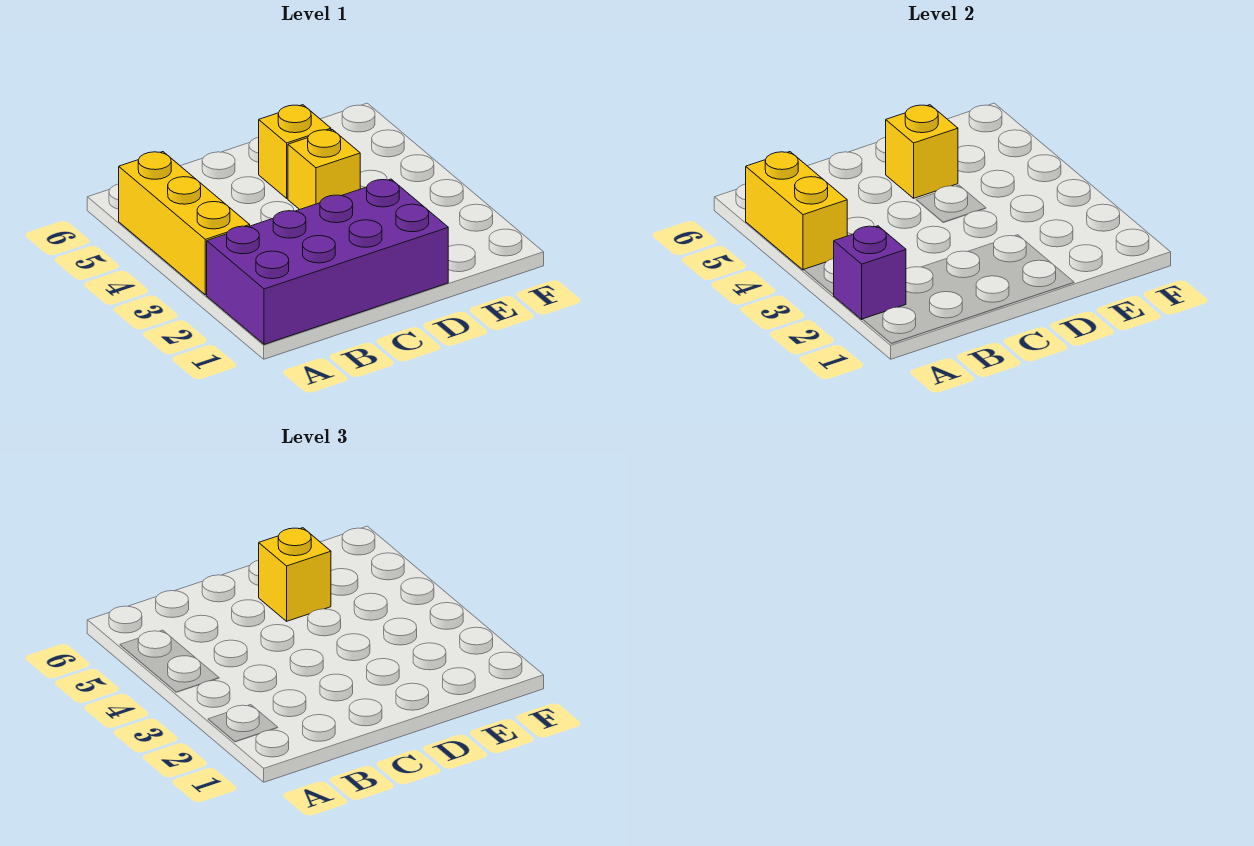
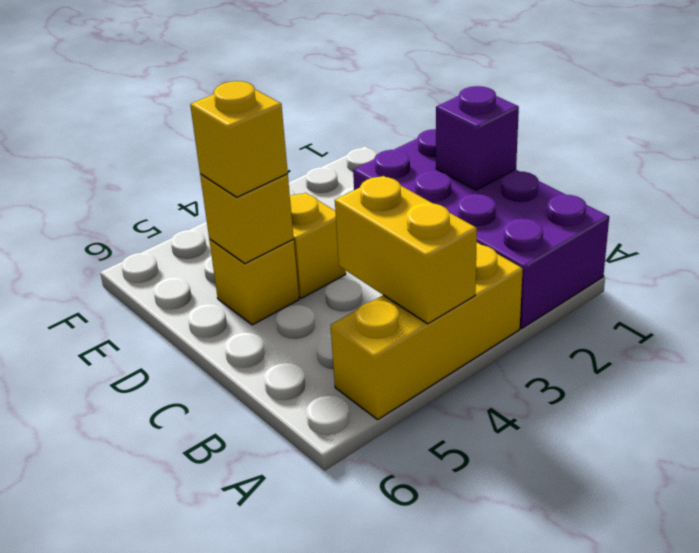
purple 1x1 brick [834,226,906,319] -> purple 1x1 brick moved to [436,86,519,190]
yellow 1x2 brick [746,152,847,270] -> yellow 1x2 brick turned to [335,176,477,324]

